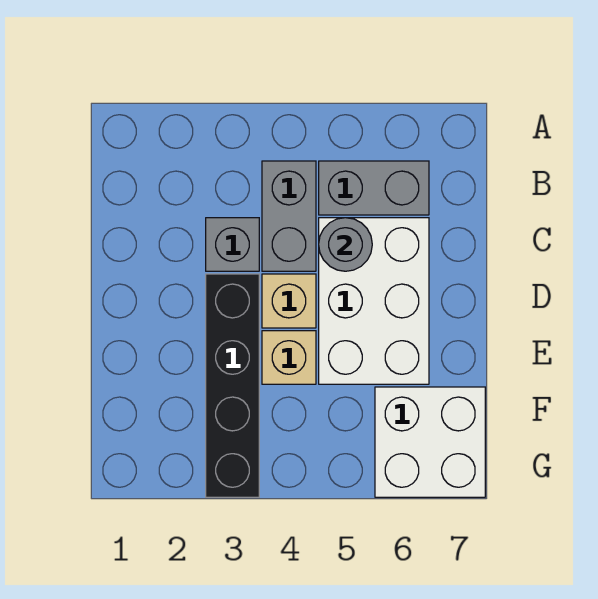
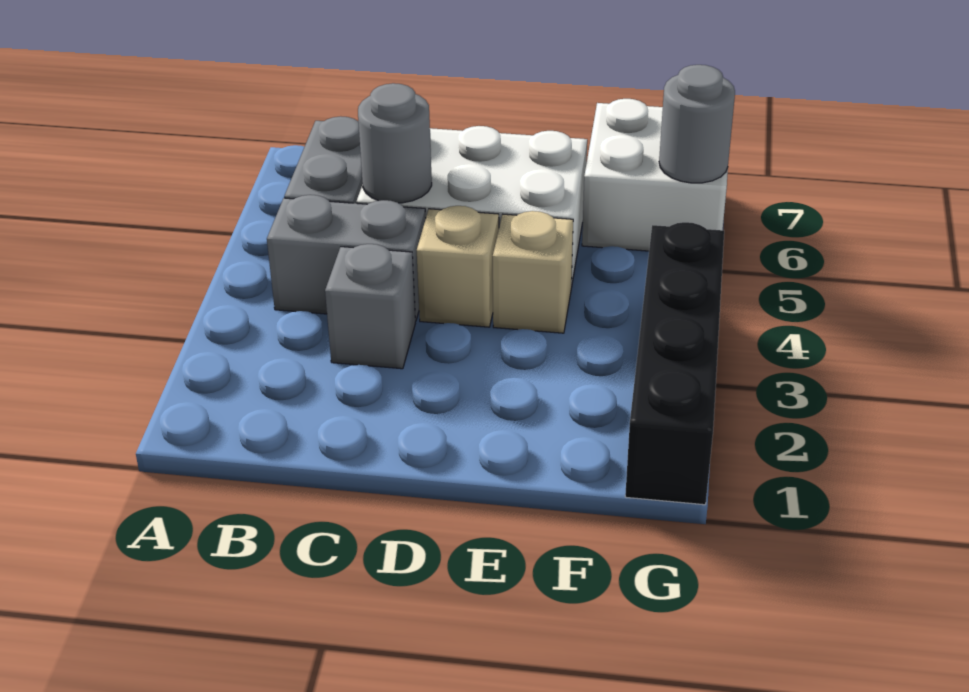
black 1x4 brick [206,274,259,497] -> black 1x4 brick turned to [625,222,724,505]
none -> grey 1x1 round brick [659,65,735,183]

